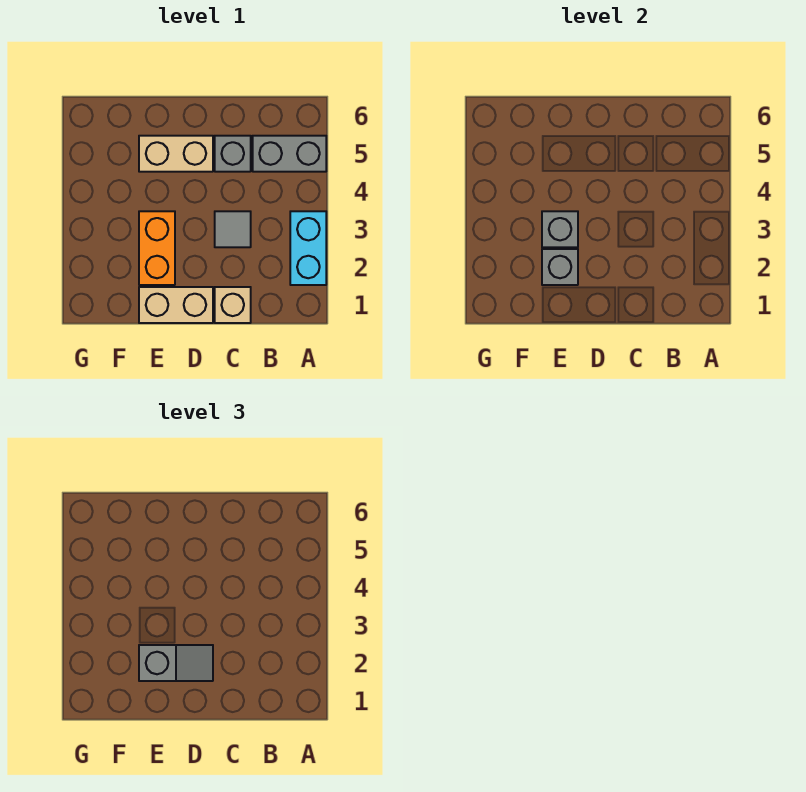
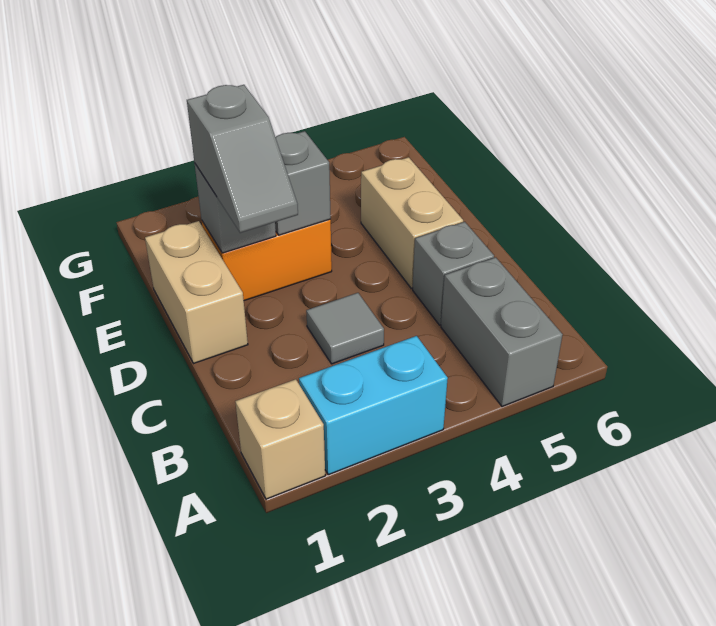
tan 1x1 brick [215,287,251,323] -> tan 1x1 brick moved to [235,379,325,499]

